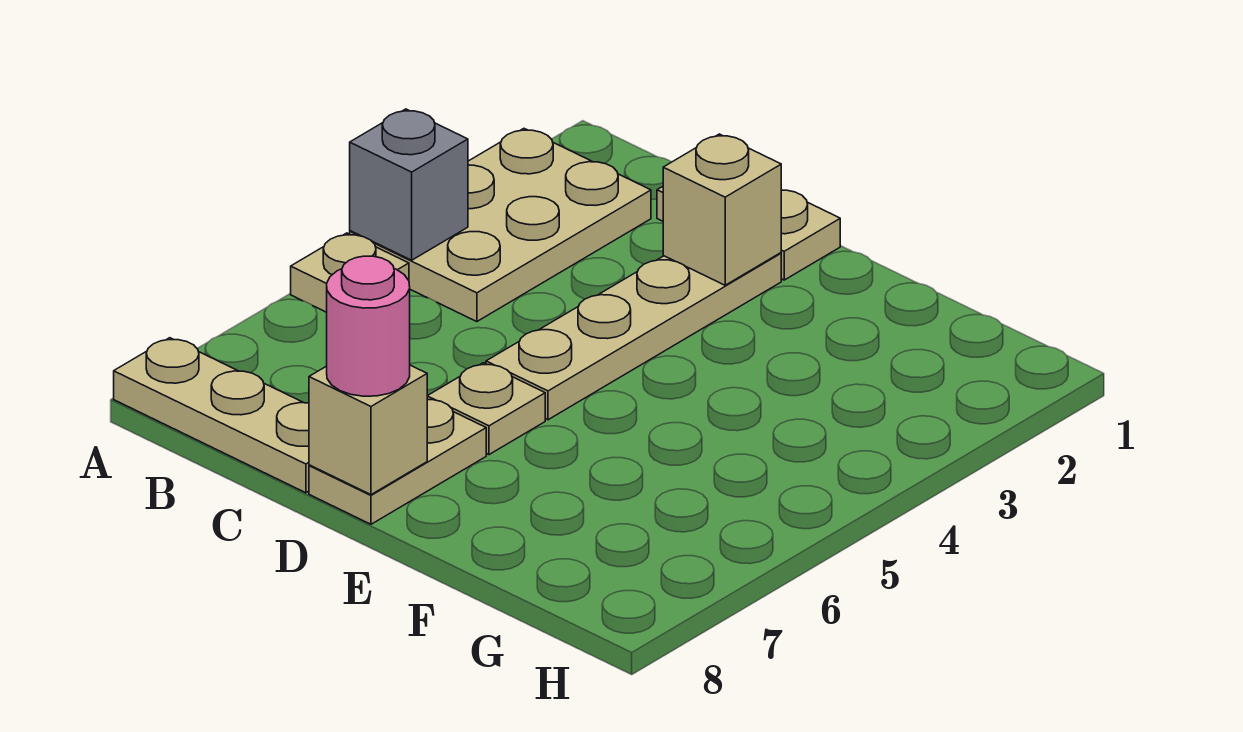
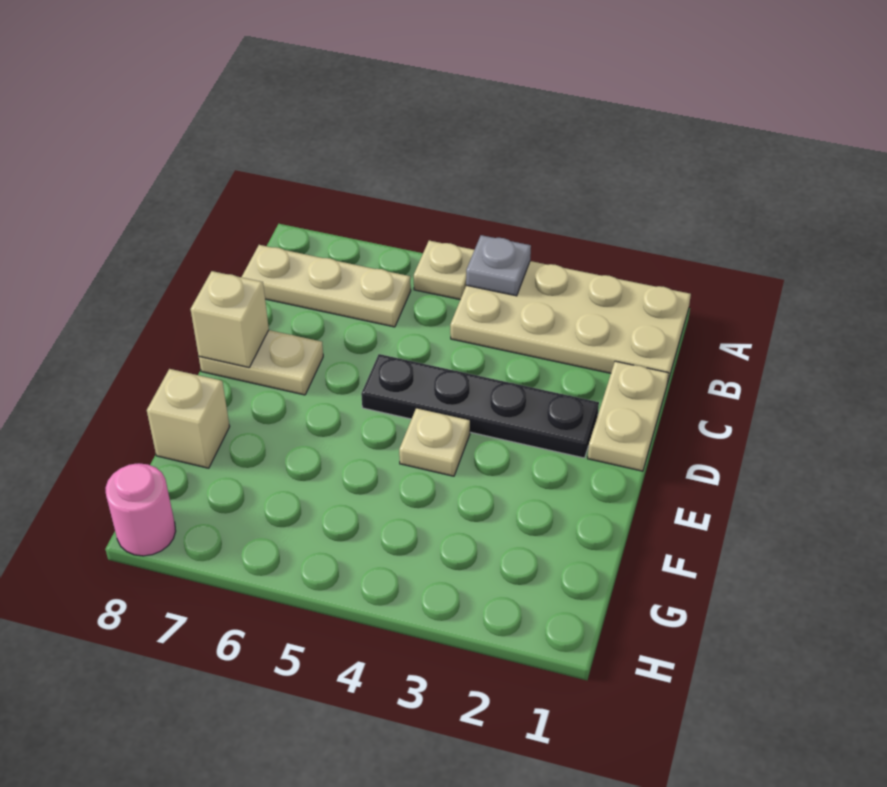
tan 2x3 plate [350,129,651,322] -> tan 2x4 plate [450,261,691,384]
grey 1x1 brick [350,109,468,260] -> grey 1x1 plate [466,235,531,296]
tan 1x3 plate [114,338,309,493] -> tan 1x3 plate turned to [242,245,411,327]
tan 1x4 plate [486,253,781,420] -> black 1x4 plate [361,354,599,458]
tan 1x1 brick [663,134,781,285] -> tan 1x1 brick moved to [147,369,230,468]
tan 1x1 plate [427,363,545,455] -> tan 1x1 plate moved to [399,408,470,476]
pink 1x1 round brick [327,256,410,396] -> pink 1x1 round brick moved to [106,463,176,556]

